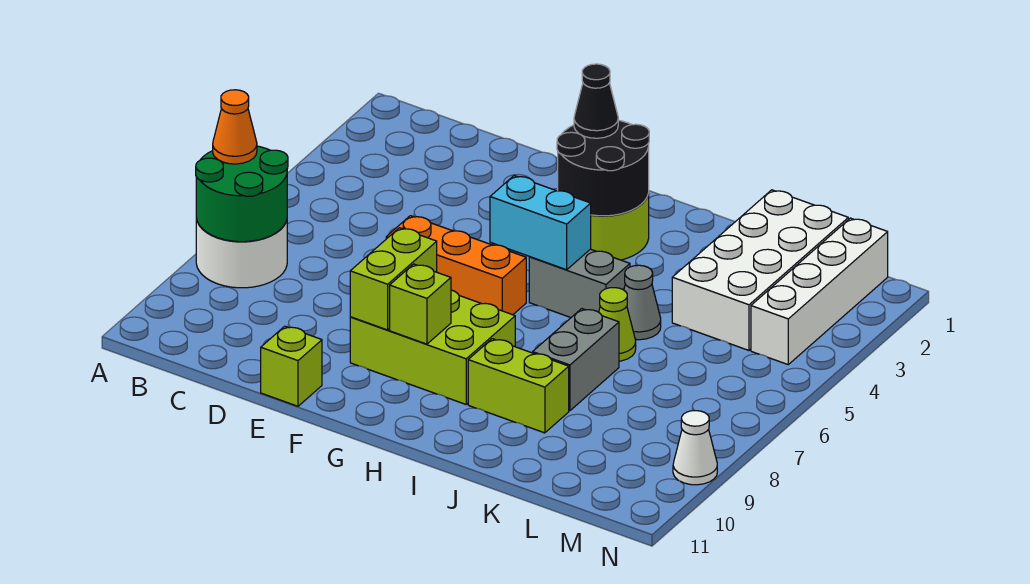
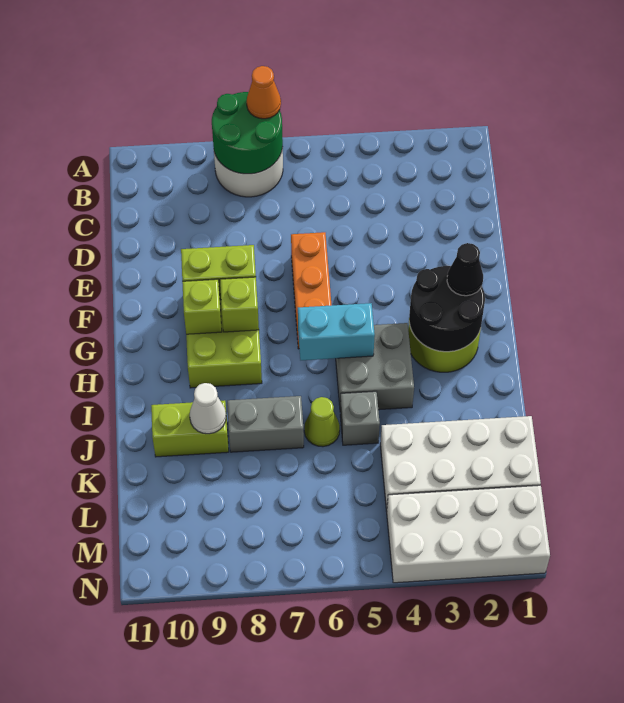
lime 1x1 brick [261,326,322,406] -> lime 1x1 brick moved to [220,277,259,332]
cyan 1x2 brick [490,176,591,270] -> cyan 1x2 brick turned to [298,303,375,360]
grey 1x2 brick [529,249,630,318] -> grey 2x2 brick [336,323,414,410]
lime 1x2 brick [468,339,569,433] -> lime 1x2 brick turned to [151,400,229,457]
grey 1x1 cone [624,265,661,340] -> grey 1x1 brick [340,391,380,445]
white 1x4 brick [751,218,888,364] -> white 2x4 brick [387,485,550,583]
white 1x1 cone [673,411,717,485] -> white 1x1 cone moved to [190,383,226,434]

